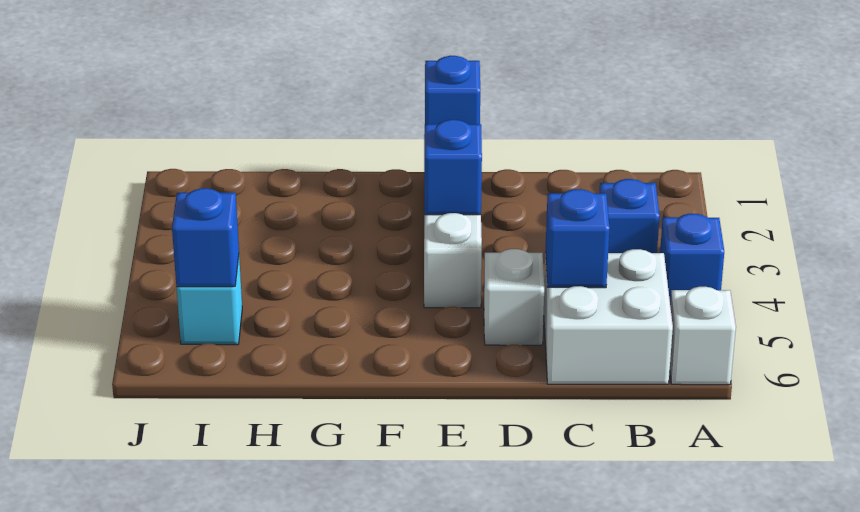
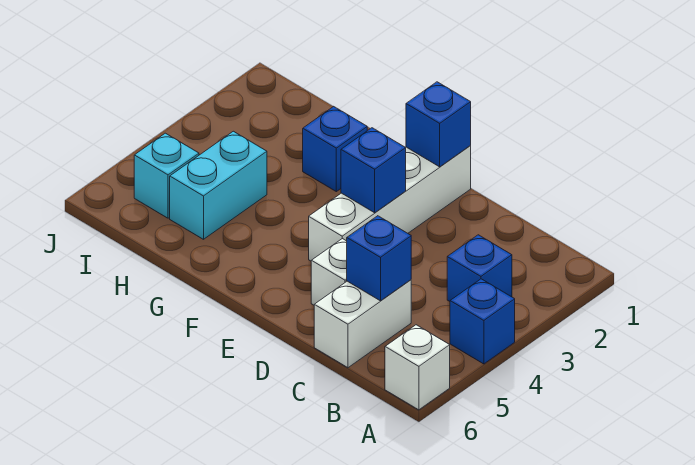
white 2x2 brick [544,249,673,384] -> white 1x2 brick [314,280,411,368]
none -> cyan 1x2 brick [170,131,267,239]
blue 1x1 brick [172,188,239,287] -> blue 1x1 brick moved to [303,106,367,192]

